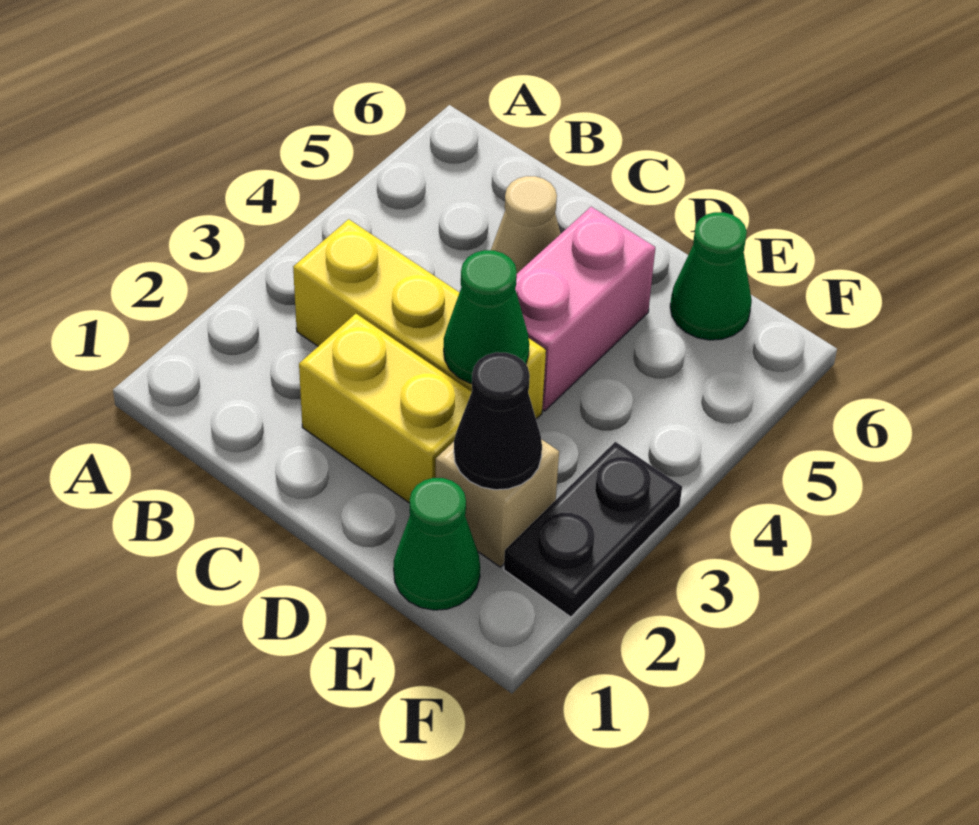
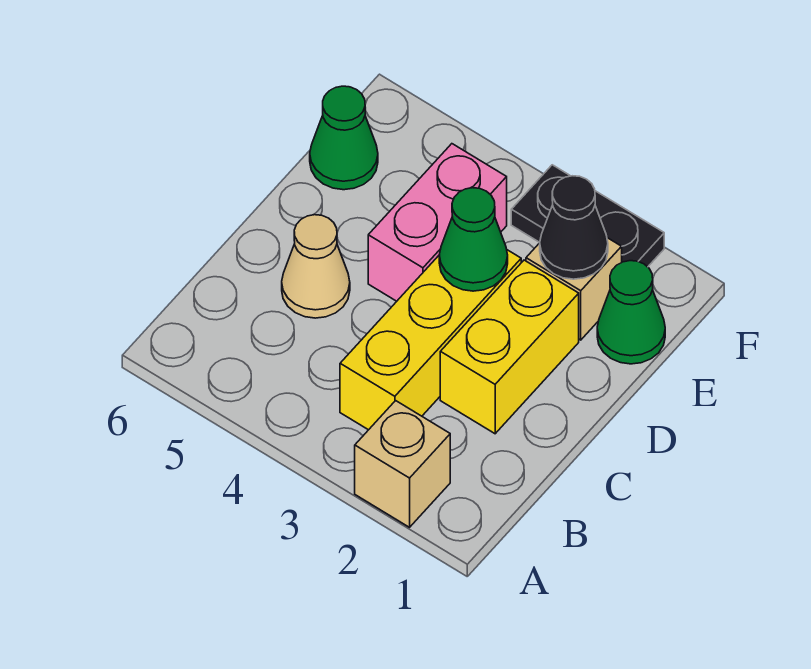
none -> tan 1x1 brick [355,401,450,527]
pink 1x2 brick [515,207,655,411] -> pink 1x2 brick turned to [368,144,507,301]

